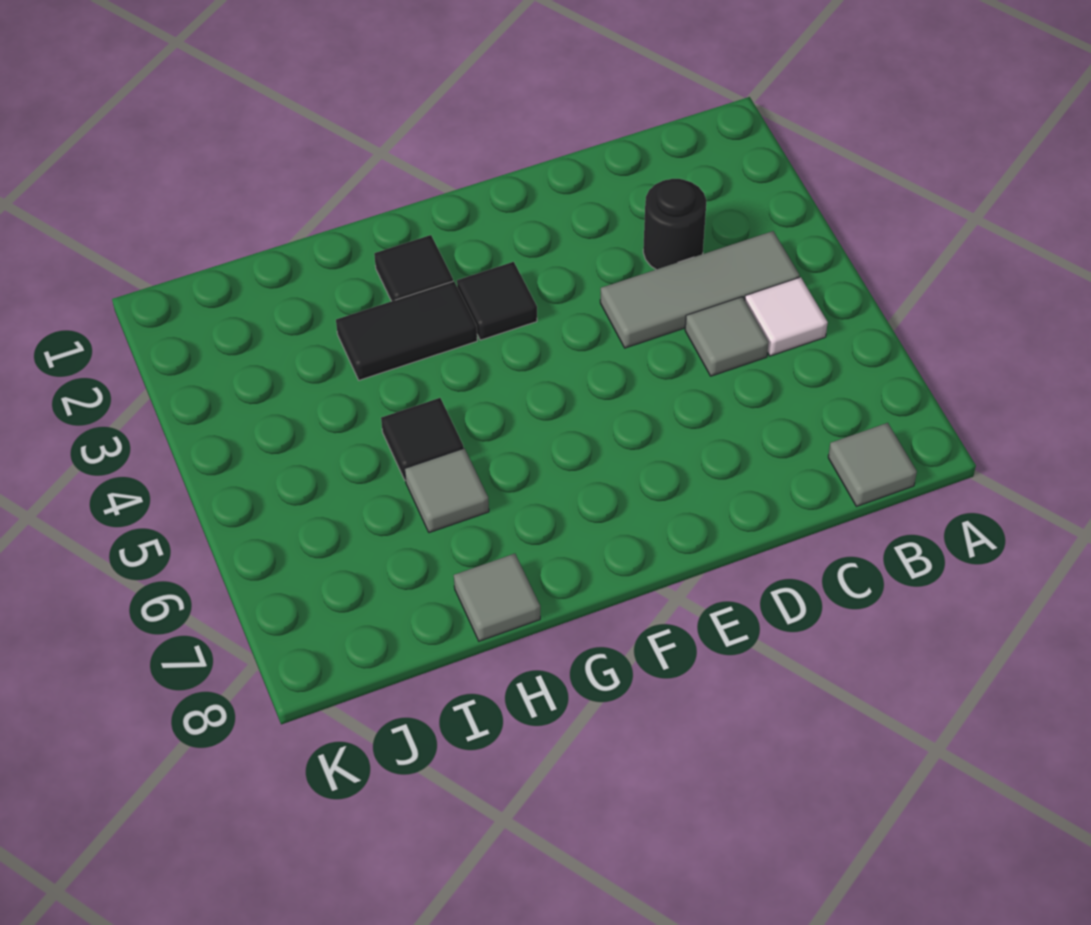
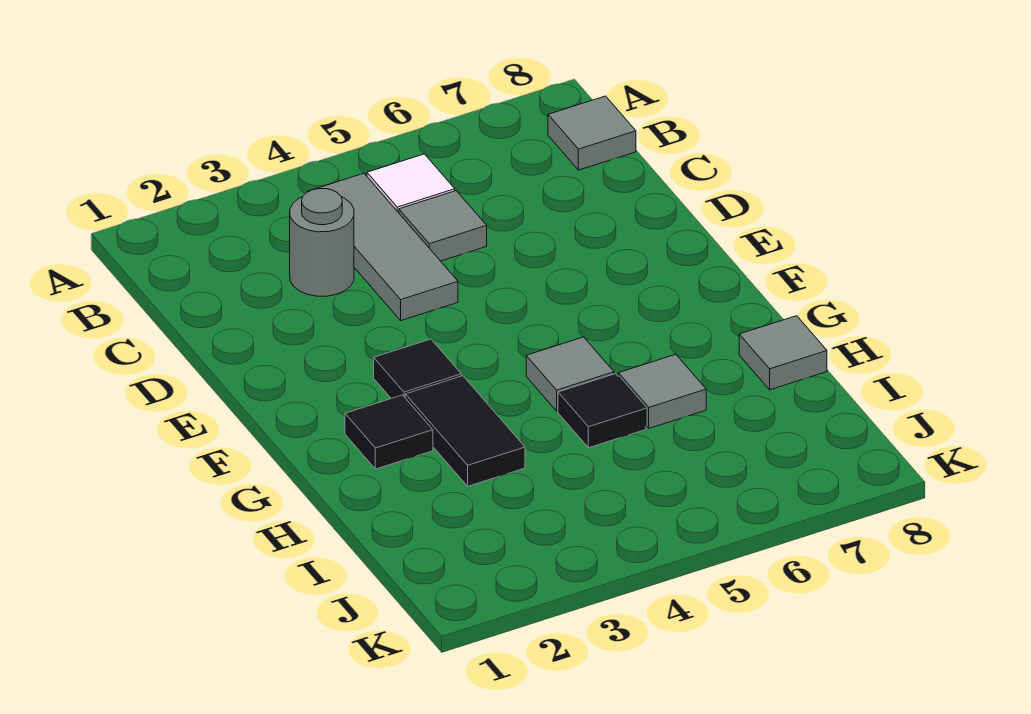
black 1x1 round brick [643,179,706,269] -> grey 1x1 round brick [290,189,354,296]
none -> grey 1x1 tile [526,337,614,411]

